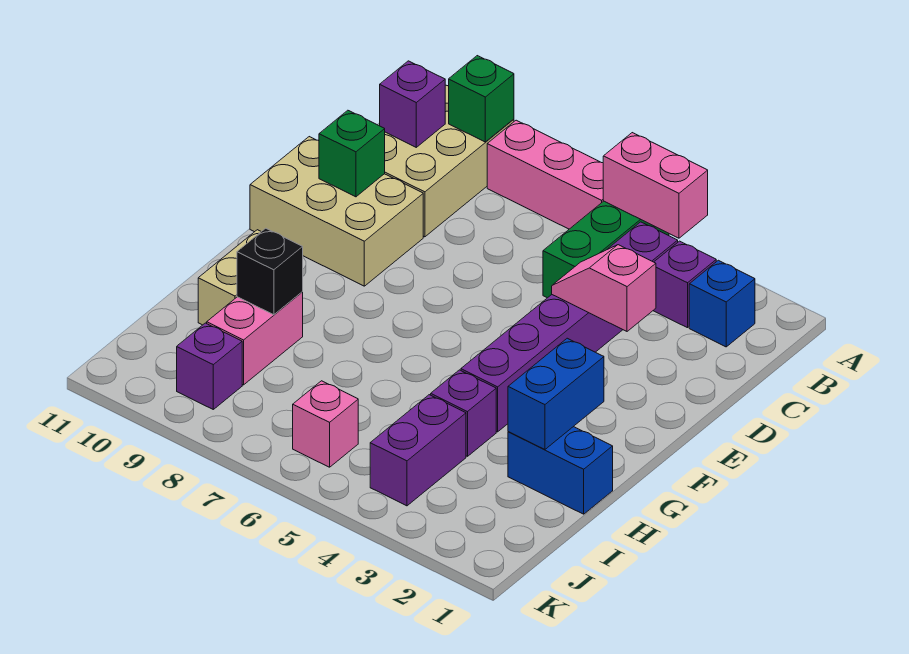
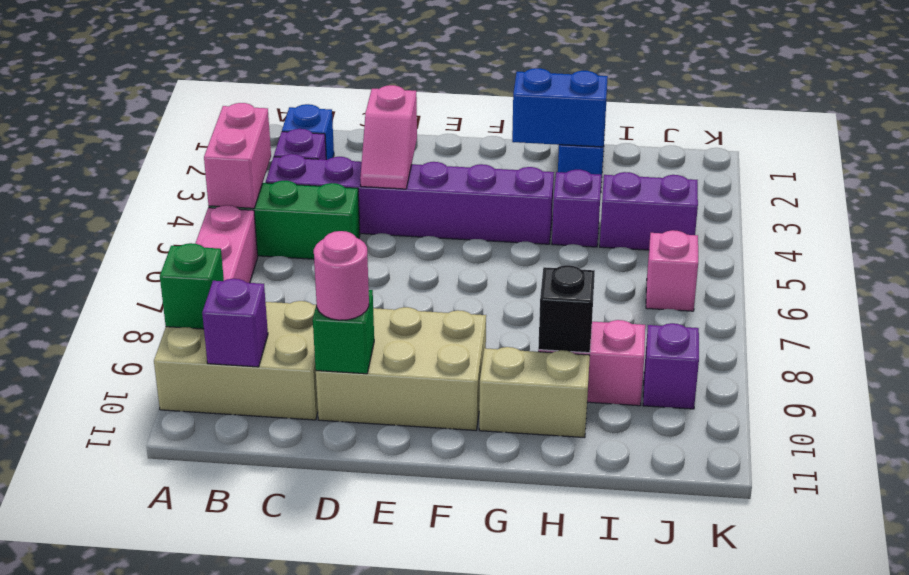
tan 2x3 brick [250,137,423,286] -> tan 2x3 brick turned to [316,307,486,430]
none -> pink 1x1 round brick [314,231,369,320]

